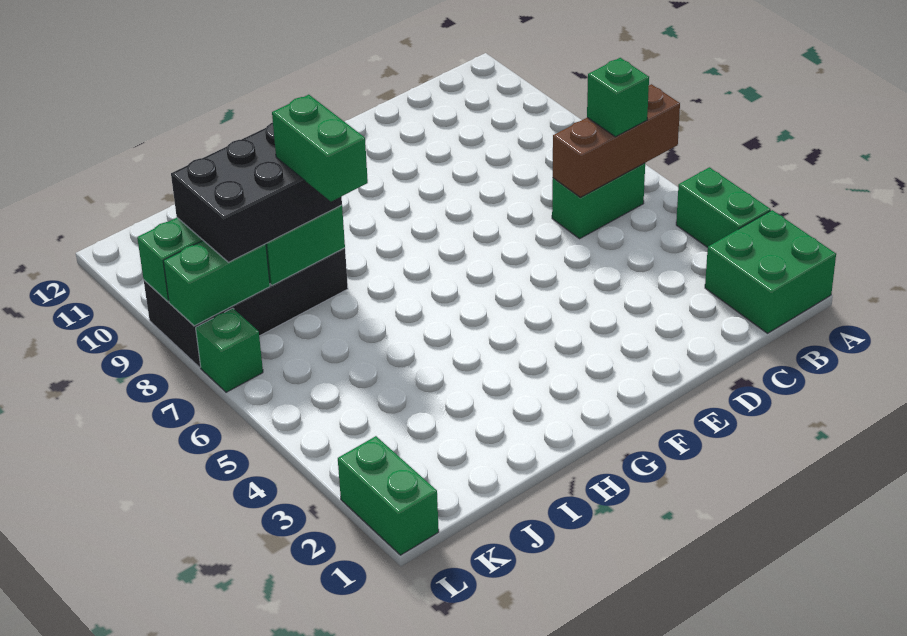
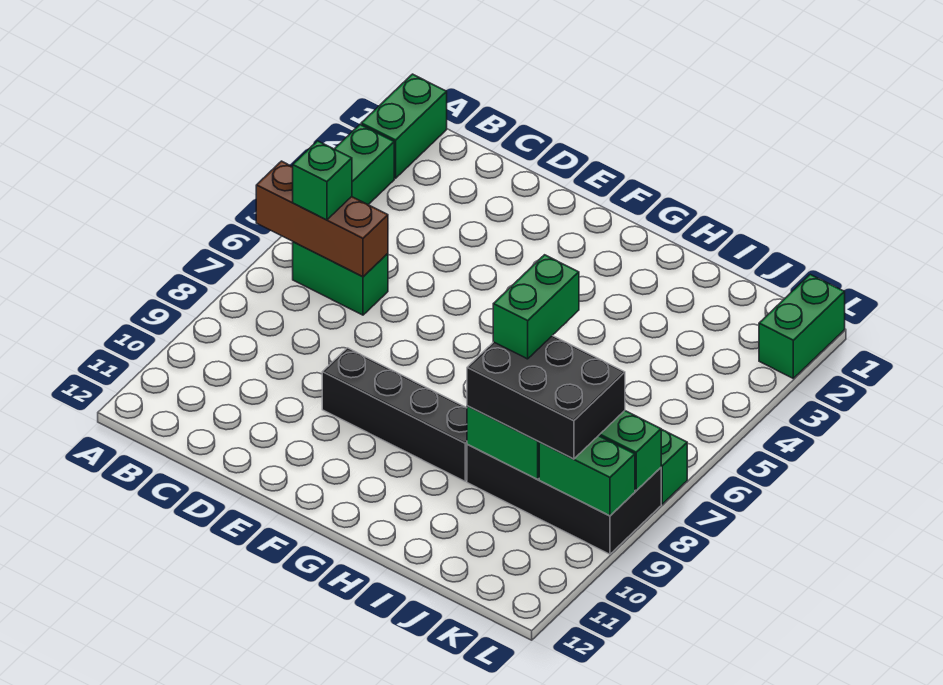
green 2x2 brick [705,210,836,333] -> green 1x2 brick [361,74,447,178]
none -> black 1x4 brick [322,348,467,481]

